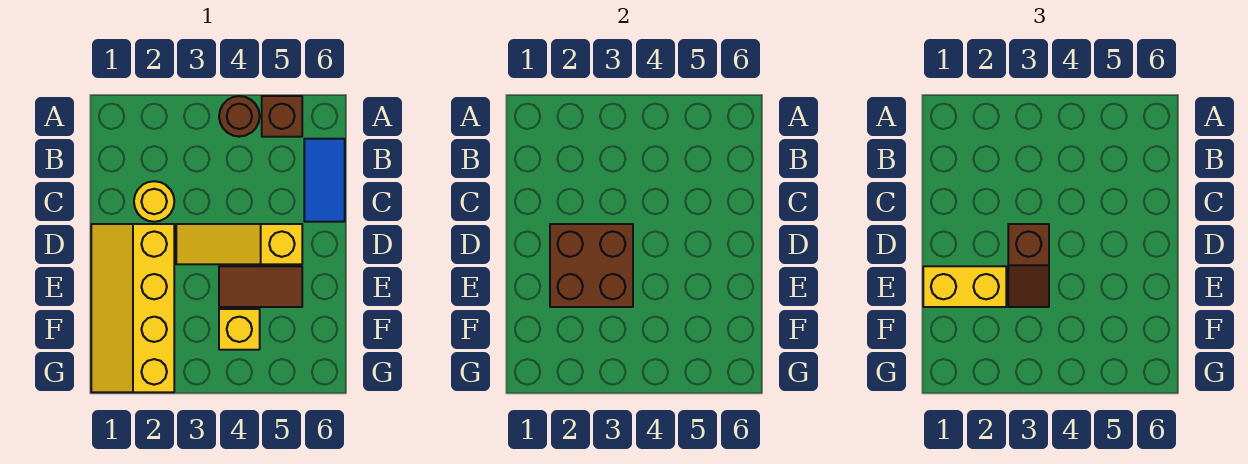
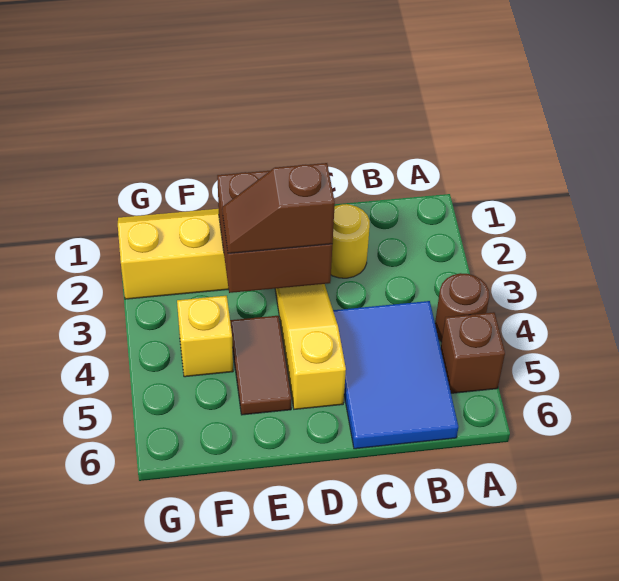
blue 1x2 tile [304,139,345,222] -> blue 2x3 tile [333,301,458,449]
yellow 1x2 brick [923,266,1006,307] -> none

